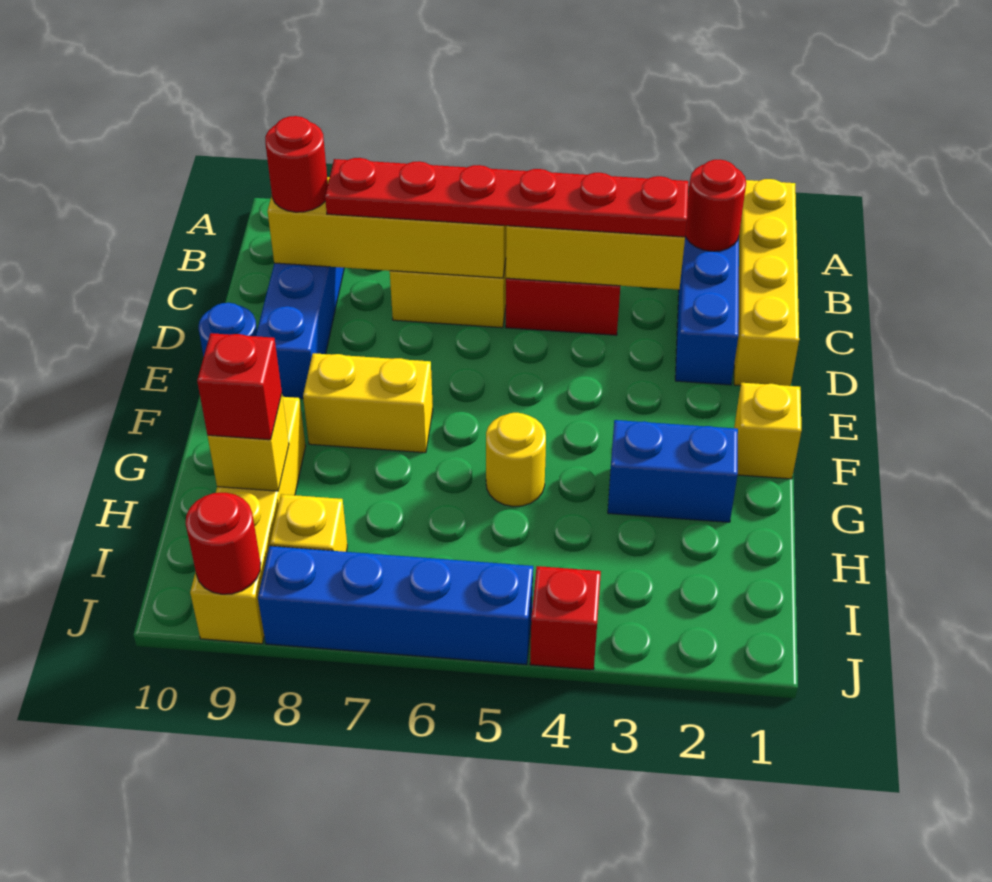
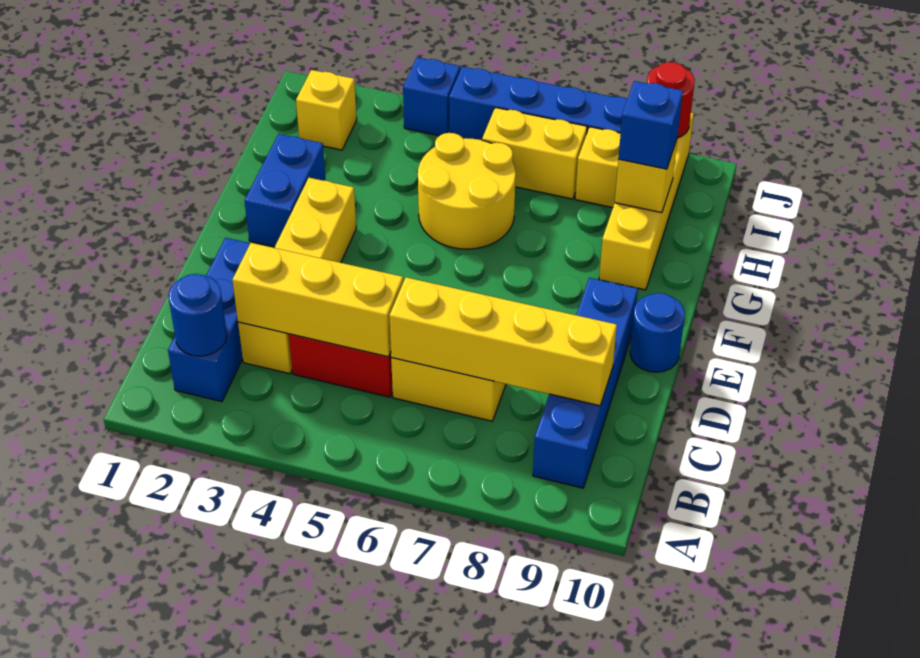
yellow 1x4 brick [734,179,799,386] -> yellow 1x4 brick moved to [238,178,356,374]
red 1x1 round brick [685,160,746,251] -> blue 1x1 round brick [168,274,227,356]
red 1x6 plate [325,158,688,237] -> none
red 1x1 round brick [265,116,328,212] -> none
yellow 1x1 brick [734,383,802,479] -> yellow 1x1 brick moved to [296,70,357,150]
yellow 1x2 brick [303,353,433,453] -> yellow 1x2 brick moved to [482,107,587,199]
blue 1x2 brick [608,420,738,522] -> blue 1x2 brick turned to [245,134,326,247]
yellow 1x1 round brick [486,413,546,506] -> yellow 2x2 round brick [418,133,516,249]
red 1x1 brick [197,333,282,440] -> blue 1x1 brick [618,81,683,169]
red 1x1 brick [530,566,601,670] -> blue 1x1 brick [403,57,460,136]

